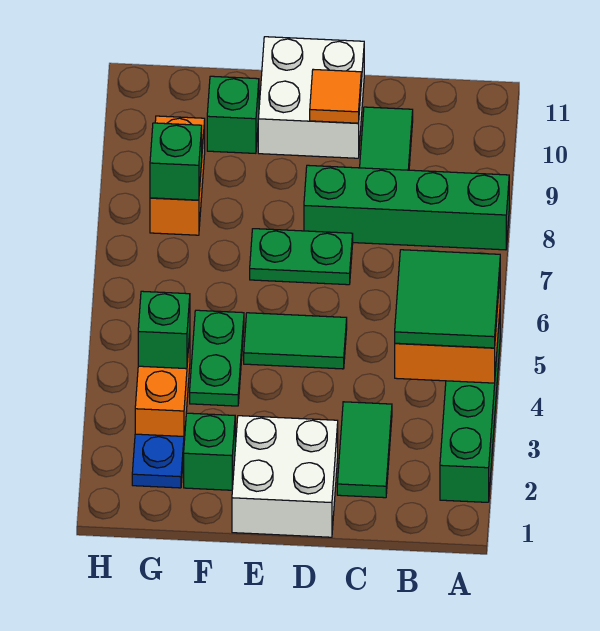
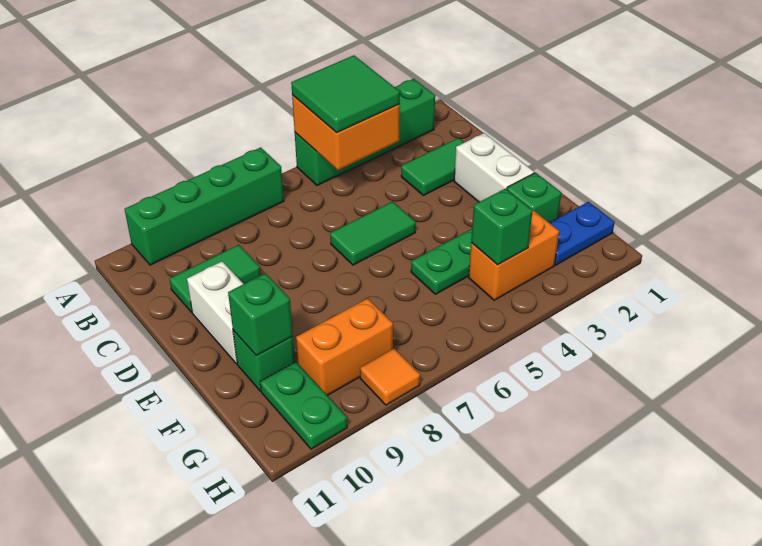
green 1x4 brick [304,165,509,250] -> green 1x4 brick turned to [125,148,284,265]
white 2x2 brick [232,416,338,537] -> white 1x2 brick [454,133,534,202]
green 1x2 tile [244,313,347,369] -> green 1x2 tile turned to [330,202,416,265]
green 1x2 plate [250,229,353,285] -> green 1x2 plate moved to [260,362,347,449]
white 2x2 brick [258,37,364,158] -> white 1x2 brick [187,261,243,364]
orange 1x1 tile [310,69,361,123] -> orange 1x1 tile moved to [360,349,420,405]
blue 1x1 plate [132,434,184,488] -> blue 1x2 plate [550,202,615,265]
green 1x1 brick [150,123,202,200] -> green 1x1 brick moved to [228,273,293,356]

